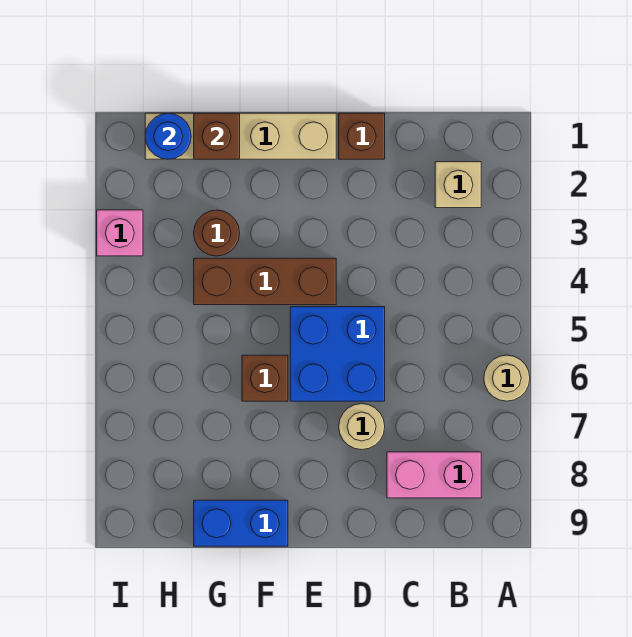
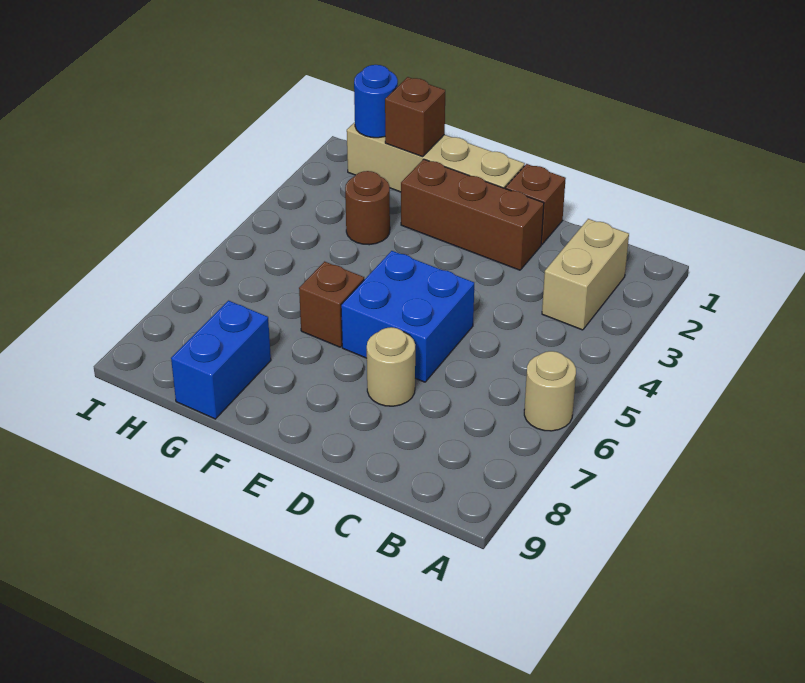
tan 1x1 brick [435,162,481,208] -> tan 1x2 brick [542,219,629,330]
pink 1x2 brick [387,452,481,498] -> none
brown 1x3 brick [194,258,336,305] -> brown 1x3 brick moved to [401,159,544,270]
blue 1x2 brick [194,500,288,546] -> blue 1x2 brick turned to [171,301,271,419]
pink 1x1 brick [97,210,143,256] -> none

